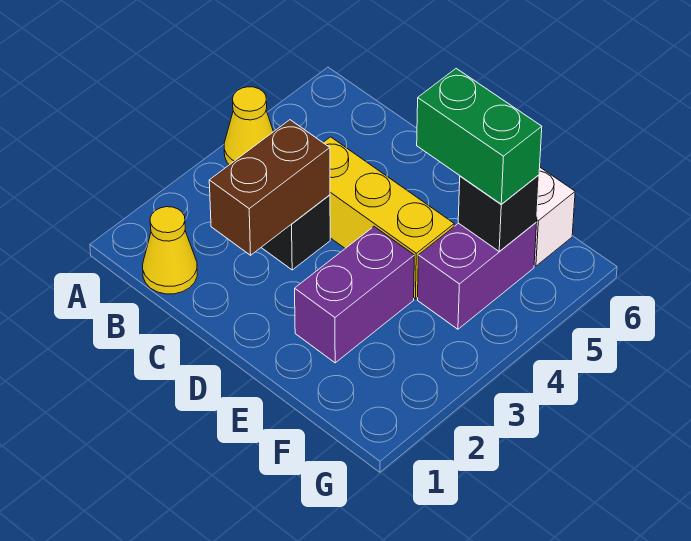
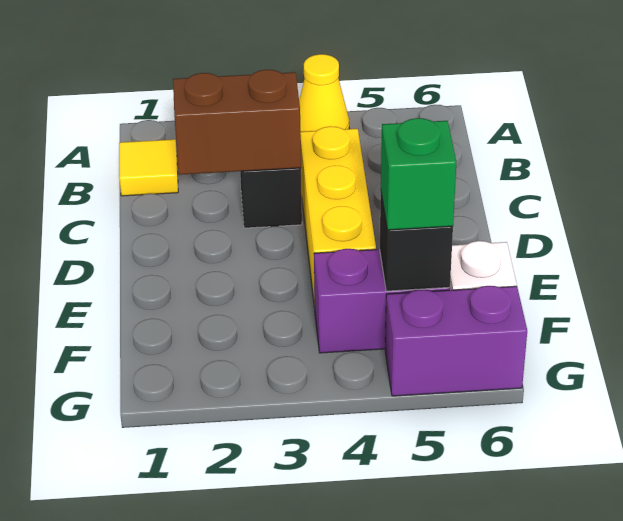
yellow 1x1 cone [143,207,197,294] -> yellow 1x1 tile [119,139,178,196]
purple 1x2 brick [295,227,414,363] -> purple 1x2 brick moved to [385,286,527,396]
green 1x2 brick [417,69,542,204] -> green 1x1 brick [381,118,456,230]

